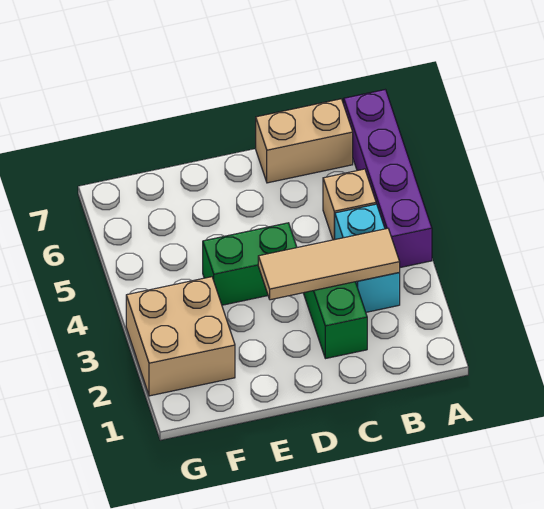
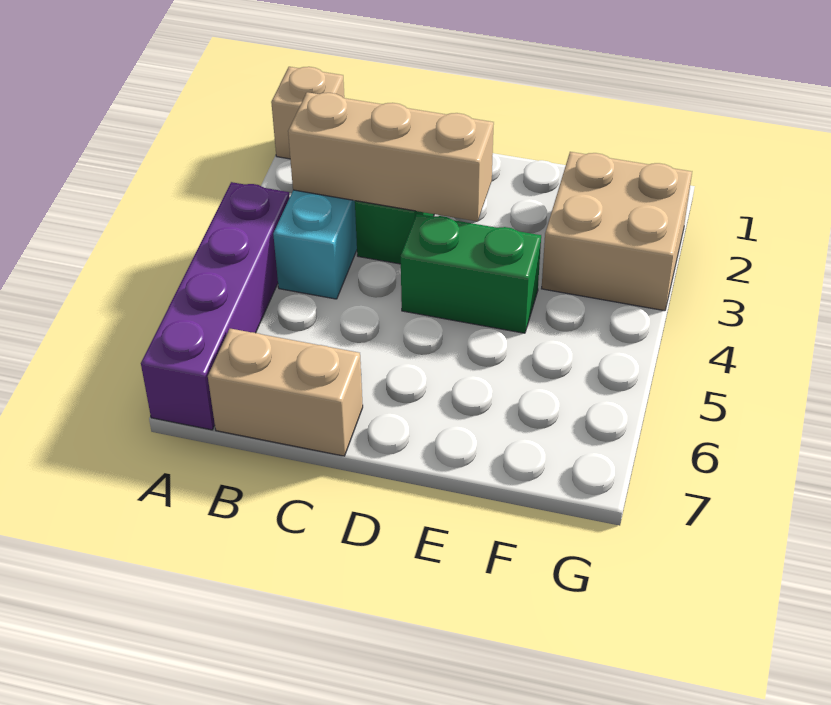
tan 1x3 tile [258,228,400,300] -> tan 1x3 brick [288,92,494,222]
tan 1x1 brick [323,169,376,240] -> tan 1x1 brick moved to [271,67,344,159]

